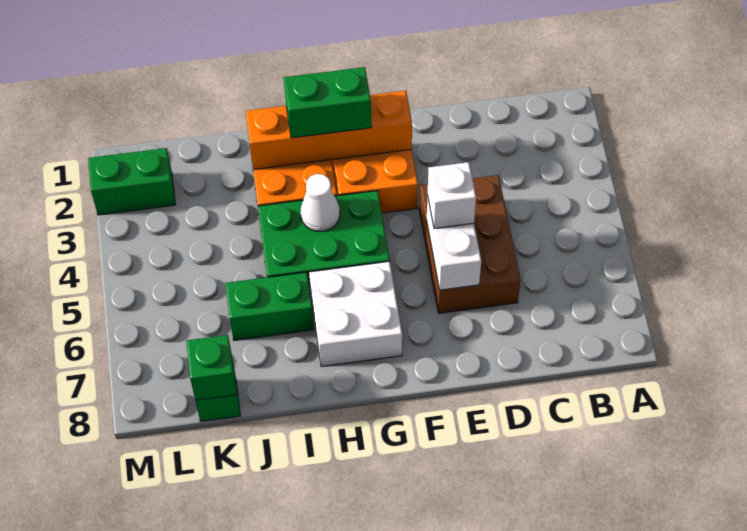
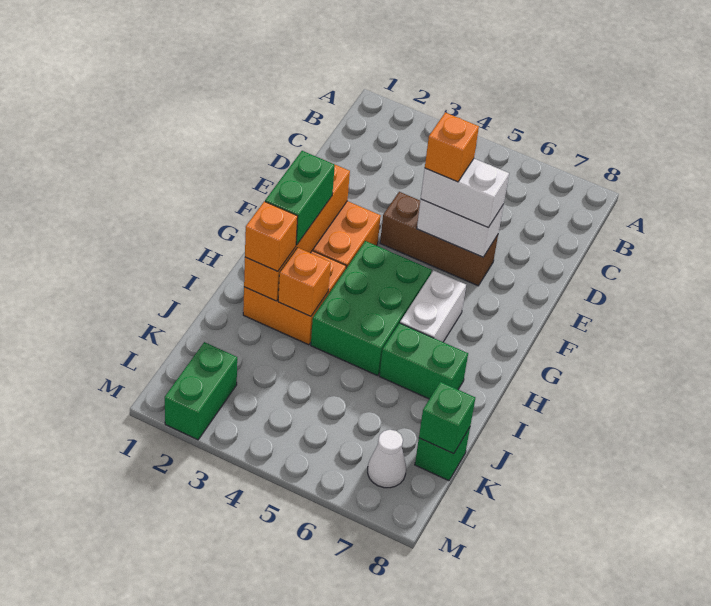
brown 2x3 brick [419,175,521,313] -> brown 1x3 brick [380,192,498,286]
white 1x1 brick [428,162,476,229] -> white 1x2 brick [421,159,509,227]
none -> orange 1x1 brick [425,113,479,182]
white 2x2 brick [309,261,402,367] -> white 1x2 brick [400,270,466,342]
white 1x1 cone [301,174,340,231] -> white 1x1 cone moved to [368,430,406,488]
none -> orange 1x1 brick [245,201,298,271]
none -> orange 1x1 brick [278,248,331,316]
green 1x2 brick [226,272,314,340] -> green 1x2 brick turned to [379,323,468,399]

